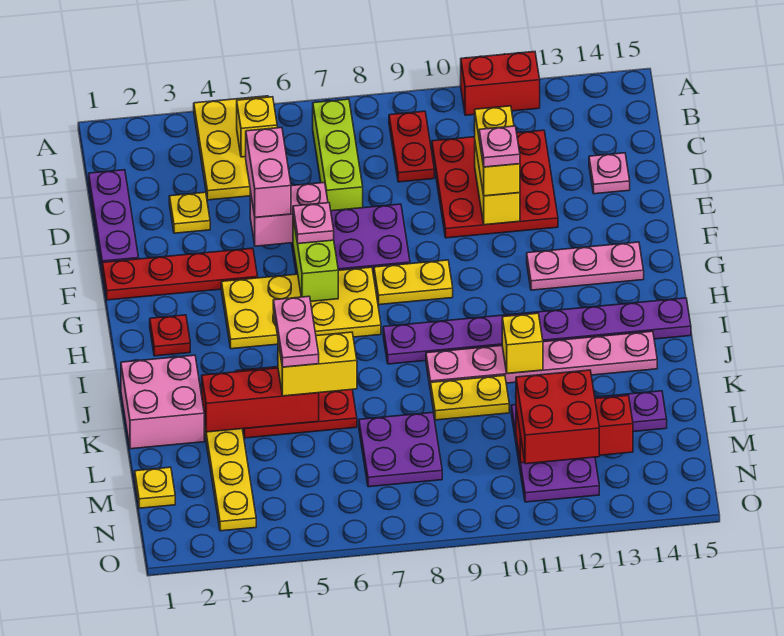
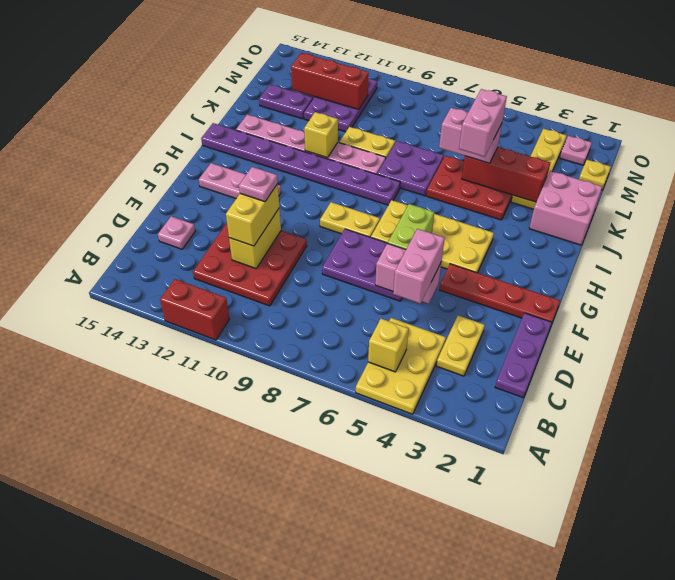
lime 1x3 brick [313,99,363,211] -> none
red 1x2 plate [389,111,434,182] -> none
yellow 1x1 plate [169,192,210,233] -> yellow 1x2 plate [437,316,485,376]
pink 1x1 plate [293,203,334,244] -> pink 1x1 plate moved to [560,136,592,165]
red 1x1 plate [150,315,190,356] -> none
pink 1x2 plate [273,296,319,367] -> pink 1x2 brick [459,89,507,157]
yellow 1x2 brick [278,332,357,396] -> pink 1x2 brick [439,108,502,163]
purple 2x2 plate [359,412,442,487] -> purple 2x2 plate moved to [377,141,444,196]
red 2x2 brick [516,370,599,464] -> none

